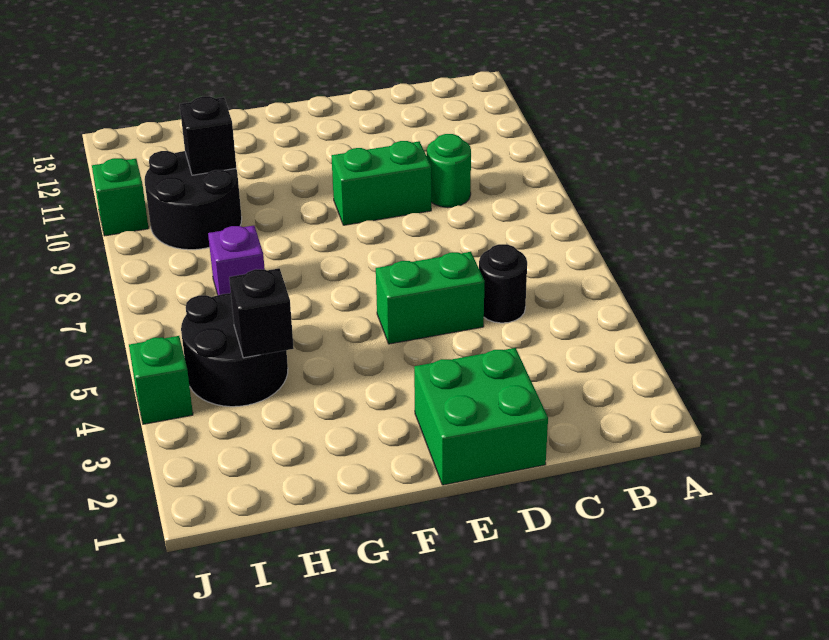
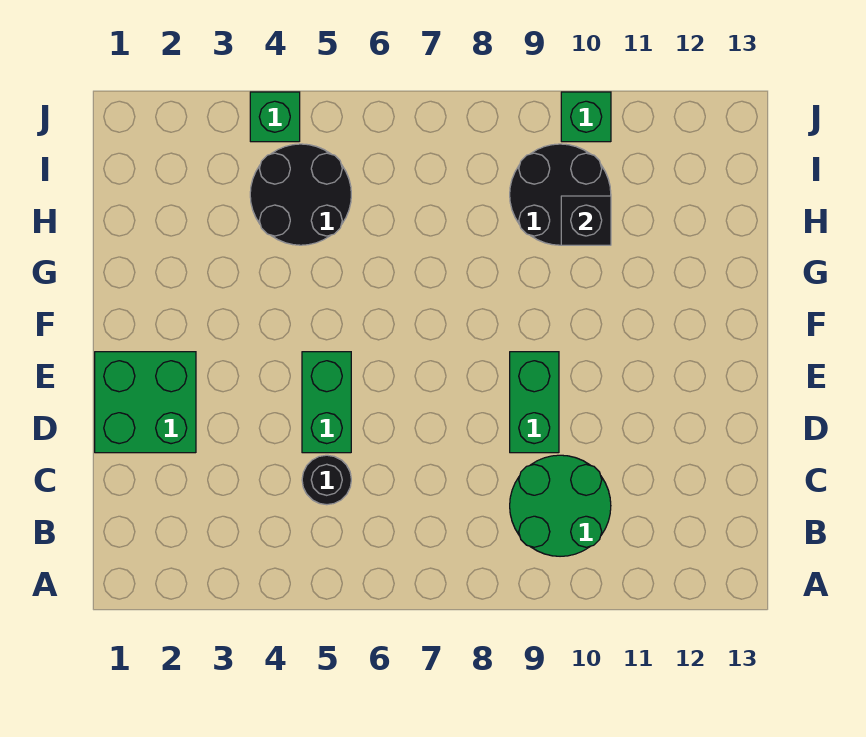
green 1x1 round brick [427,134,471,208] -> green 2x2 round brick [510,455,611,556]
black 1x1 brick [229,268,294,358] -> none
purple 1x1 brick [208,226,265,295] -> none

